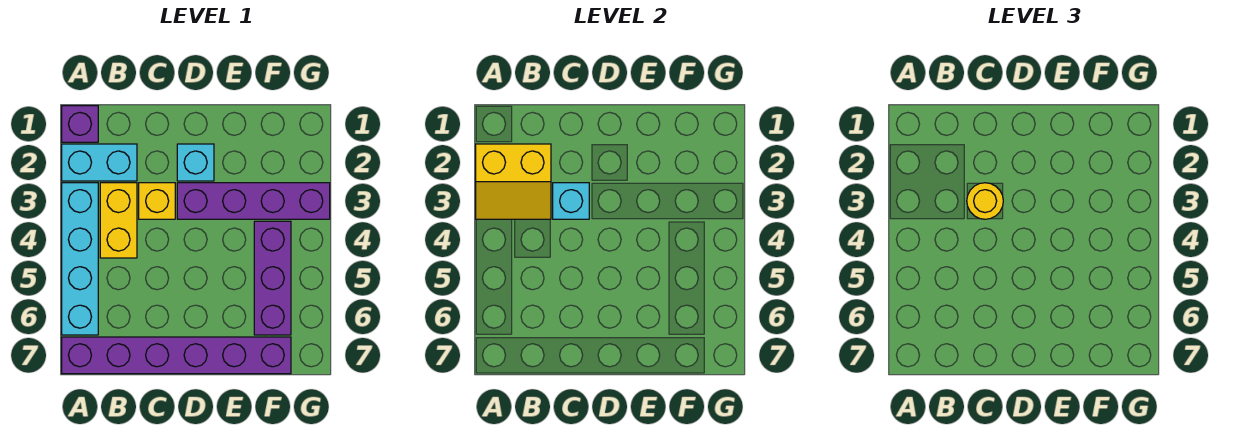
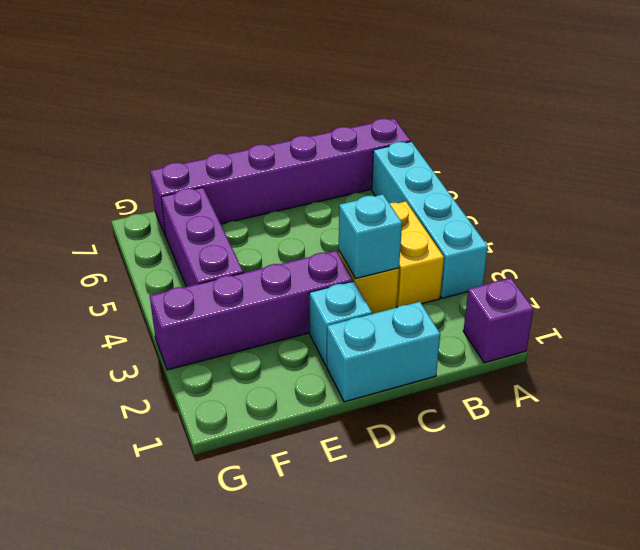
cyan 1x2 brick [62,144,137,181] -> cyan 1x2 brick moved to [327,302,440,402]
yellow 2x2 slope [476,144,551,219] -> none
yellow 1x1 round brick [967,183,1003,219] -> none

